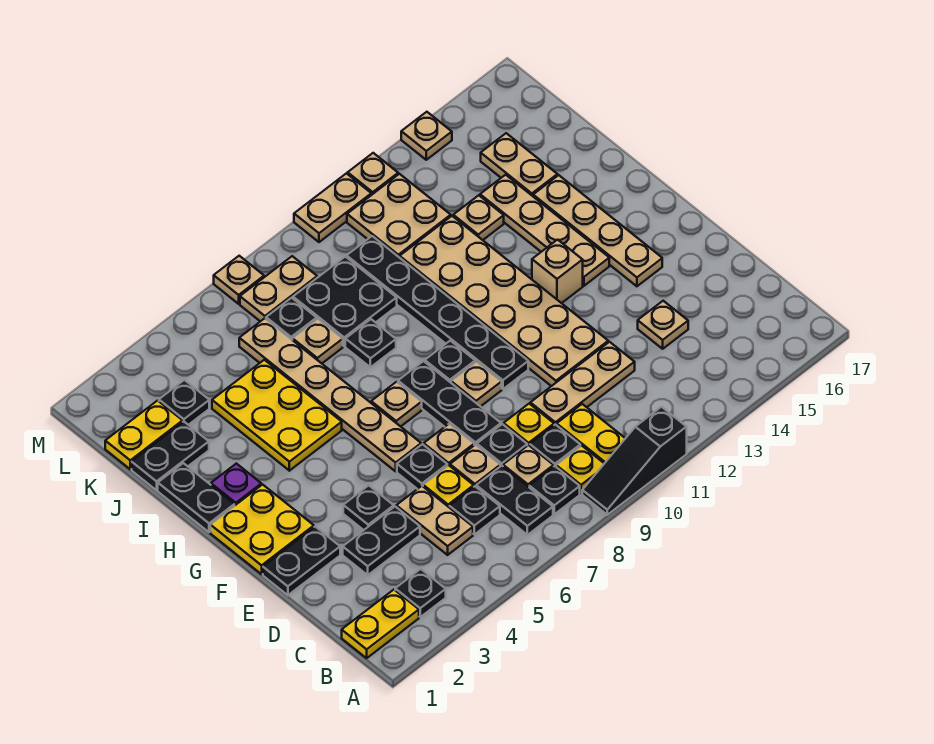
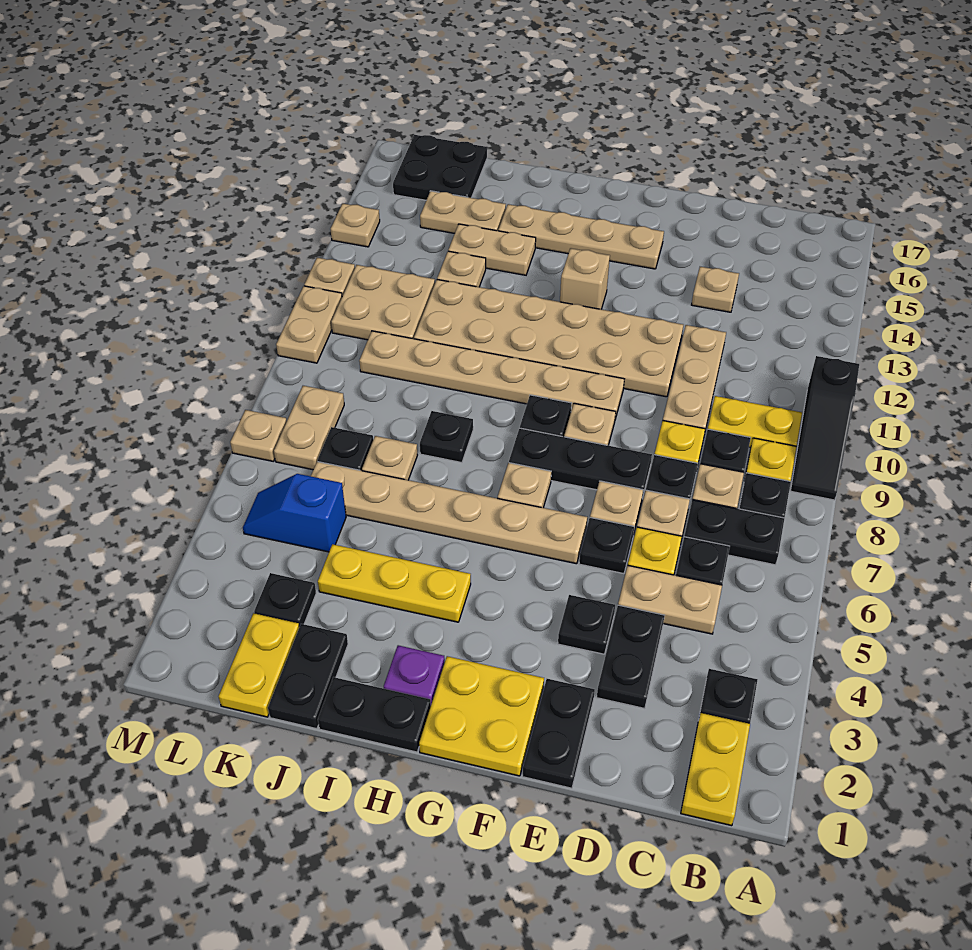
black 1x6 plate [347,236,528,389] -> tan 1x6 plate [359,331,624,419]
tan 1x4 plate [480,175,609,286] -> tan 1x2 plate [448,224,536,275]
yellow 2x3 plate [212,360,342,471] -> yellow 1x3 plate [318,544,471,622]
black 2x2 plate [293,257,397,346] -> black 2x2 plate moved to [393,135,487,200]
none -> blue 1x2 slope [243,474,346,552]

